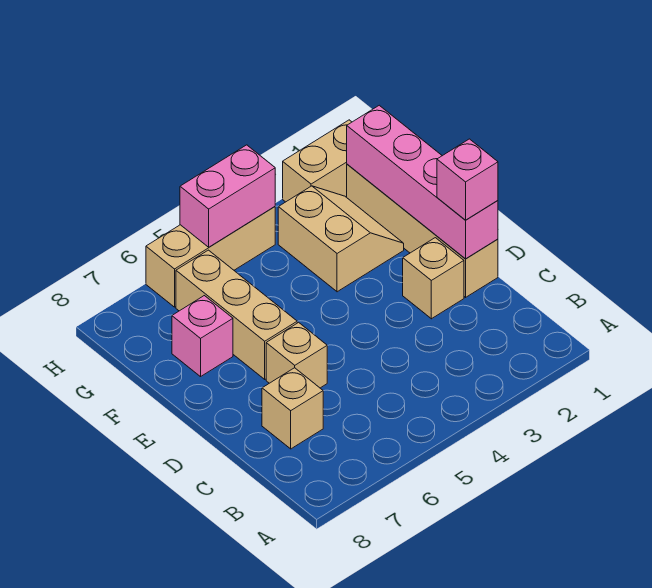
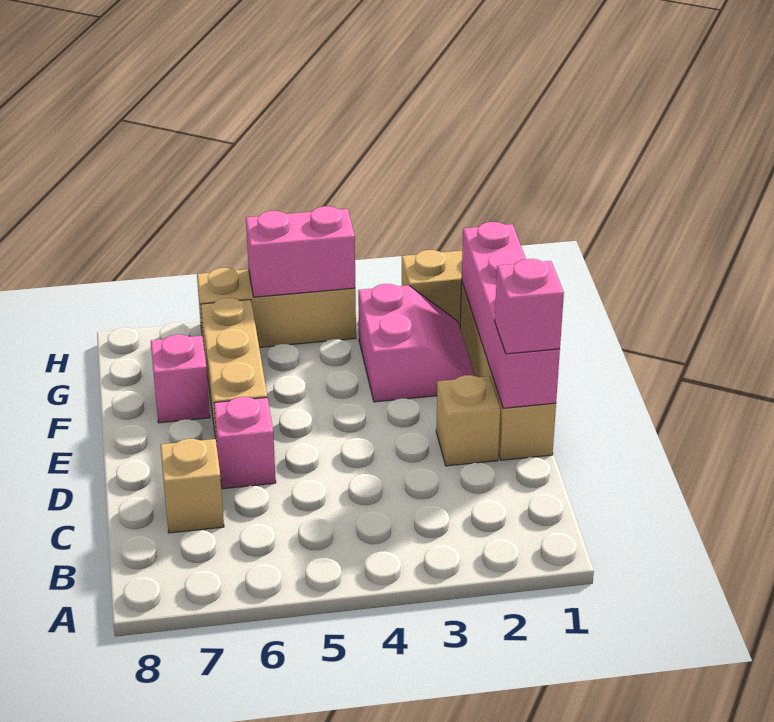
tan 1x1 brick [266,322,327,388] -> pink 1x1 brick [214,397,276,489]
tan 2x2 slope [278,186,404,292] -> pink 2x2 slope [358,284,475,402]

